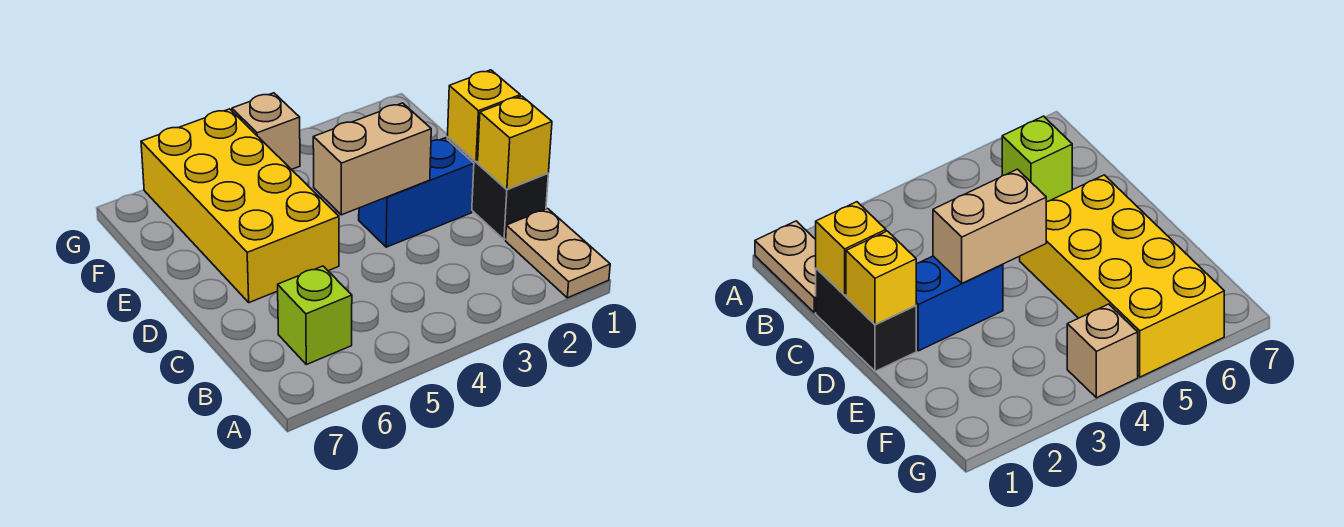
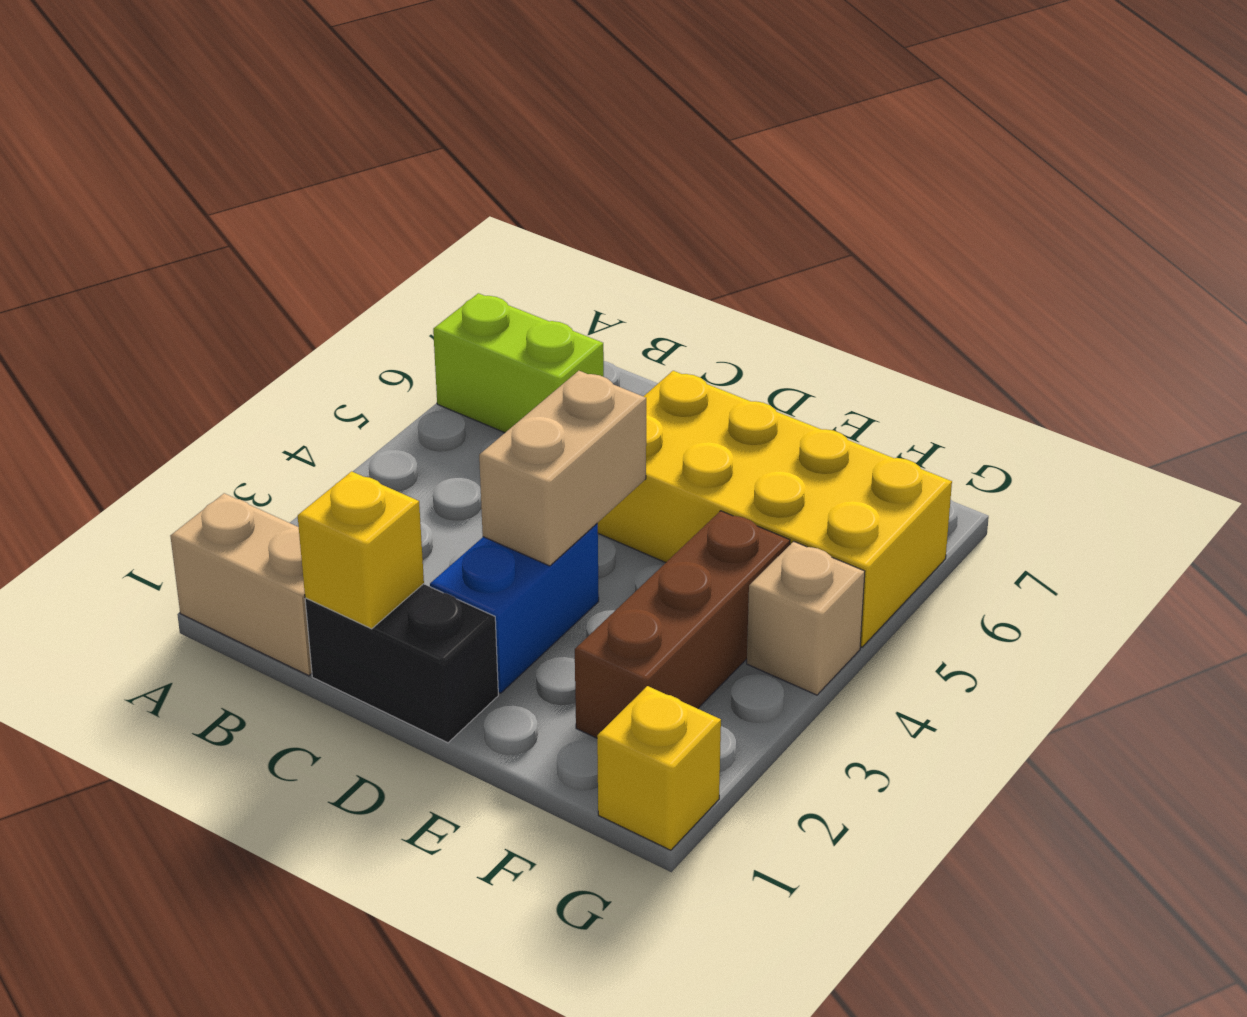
tan 1x2 plate [506,209,610,298] -> tan 1x2 brick [170,493,312,676]
lime 1x1 brick [278,266,352,365] -> lime 1x2 brick [433,293,604,433]
yellow 1x1 brick [448,70,520,162] -> yellow 1x1 brick moved to [597,686,721,850]
none -> brown 1x3 brick [575,511,790,738]

